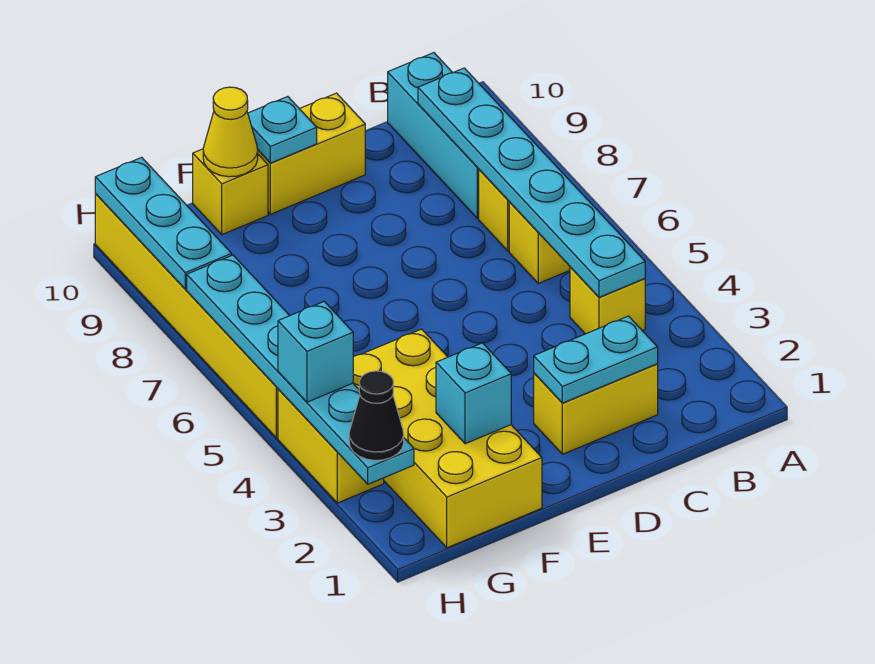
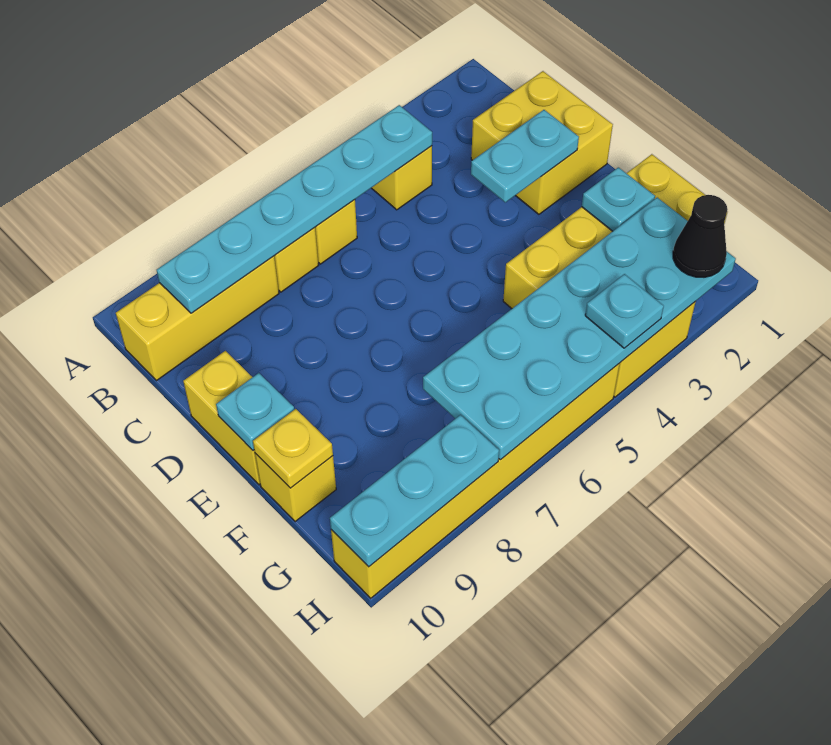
cyan 1x3 brick [388,53,479,218] -> yellow 1x3 brick [116,256,279,381]
yellow 1x2 brick [534,364,658,454] -> yellow 2x2 brick [471,71,613,214]
cyan 1x2 plate [534,316,658,403] -> cyan 1x2 plate turned to [471,110,579,202]
cyan 1x1 brick [436,343,511,444] -> cyan 1x1 plate [582,167,655,231]
yellow 1x1 cone [203,87,258,177] -> yellow 1x1 plate [253,409,333,488]
cyan 1x6 plate [187,255,414,484] -> cyan 2x6 plate [423,198,736,460]
cyan 1x1 brick [278,302,353,402] -> cyan 1x1 plate [585,274,664,348]

